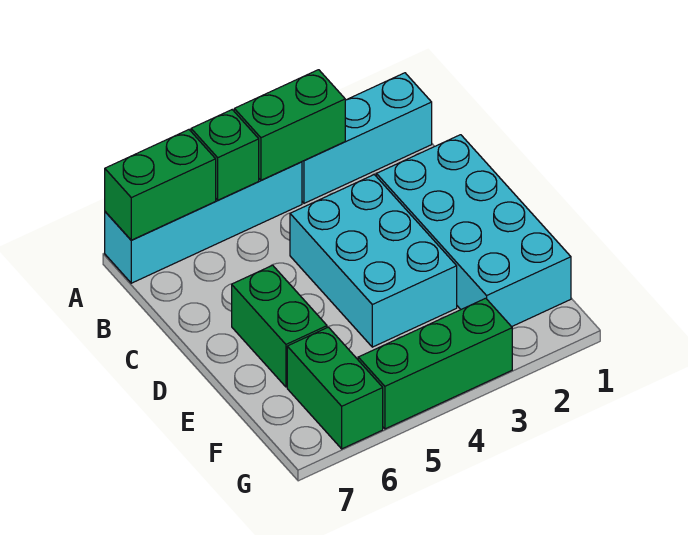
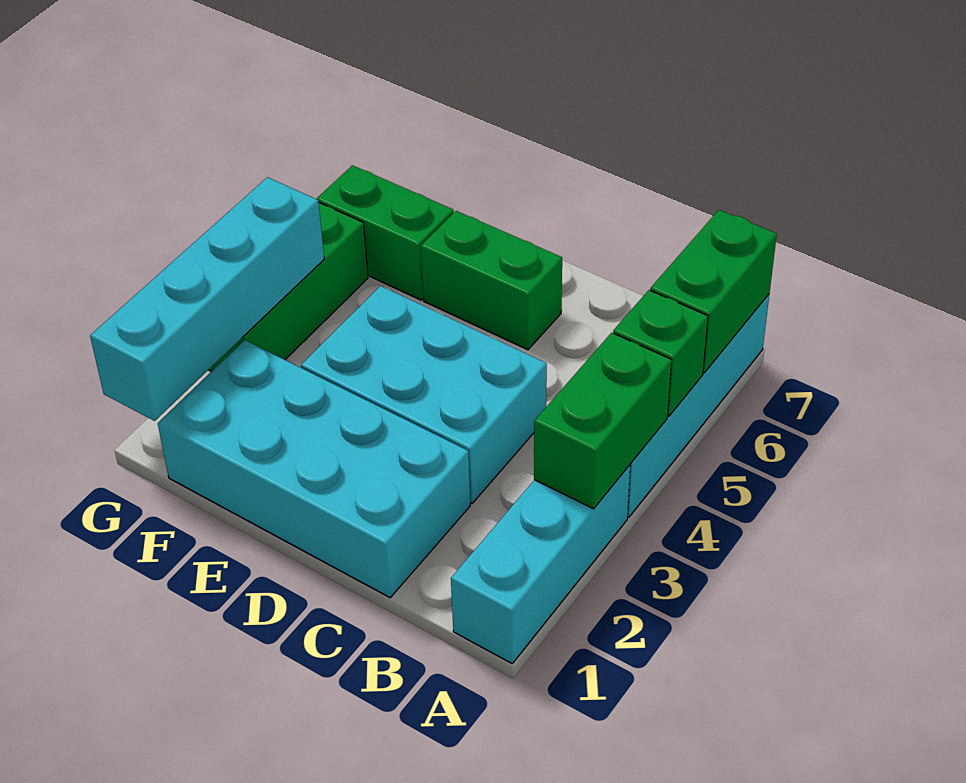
none -> cyan 1x4 brick [90,177,324,421]

